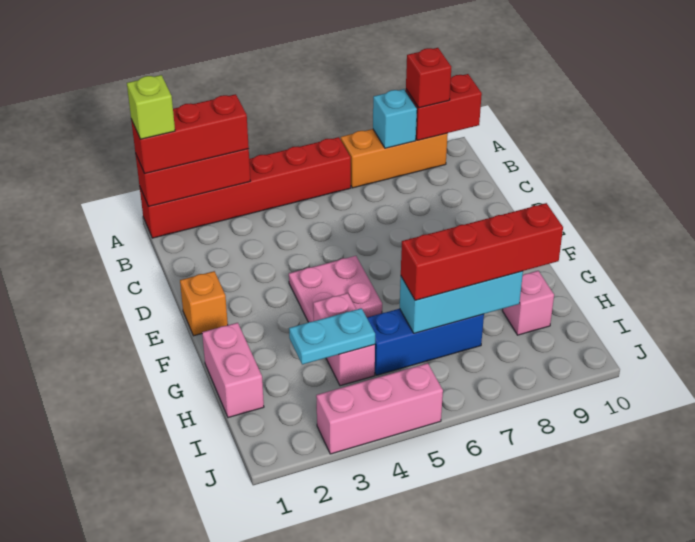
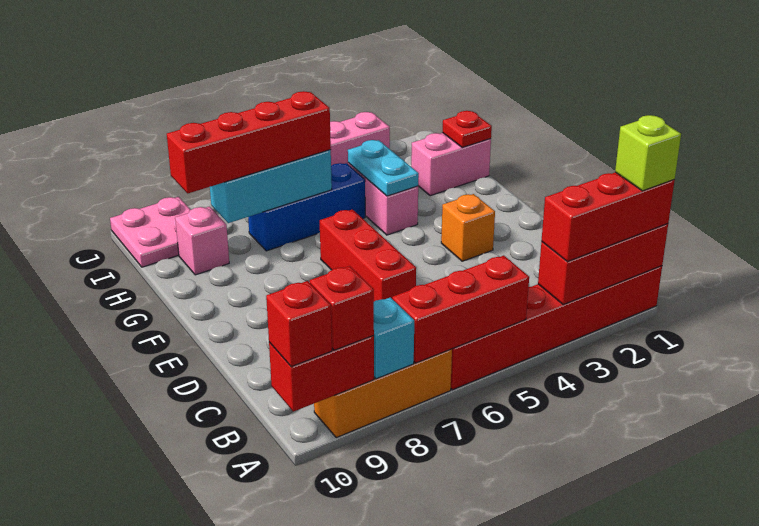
none -> red 1x3 brick [392,256,529,363]
none -> red 1x1 brick [266,281,332,367]
none -> red 1x3 brick [320,209,416,301]
orange 1x1 brick [180,271,228,336] -> orange 1x1 brick moved to [441,194,495,261]
pink 2x2 plate [289,256,382,322] -> pink 2x2 plate moved to [110,197,190,267]
pink 1x2 brick [202,323,264,418] -> pink 1x2 brick turned to [411,133,491,196]
none -> red 1x1 plate [442,111,492,148]
cyan 1x2 plate [289,308,375,365] -> cyan 1x2 plate turned to [348,140,419,196]

